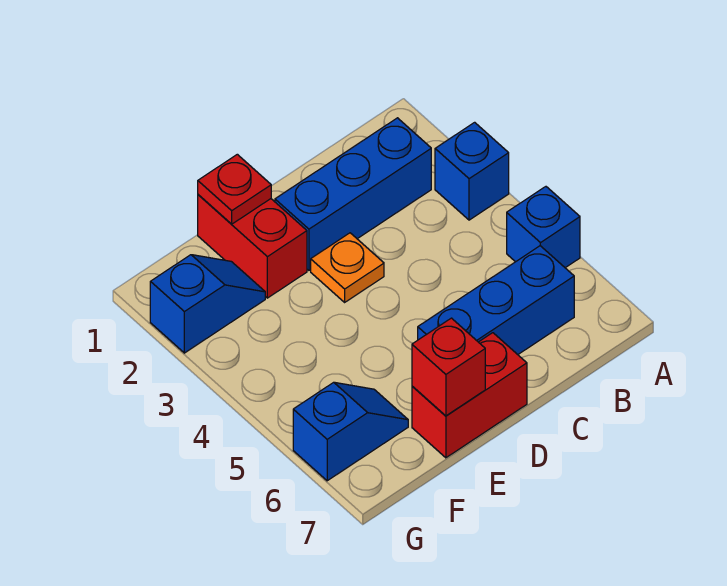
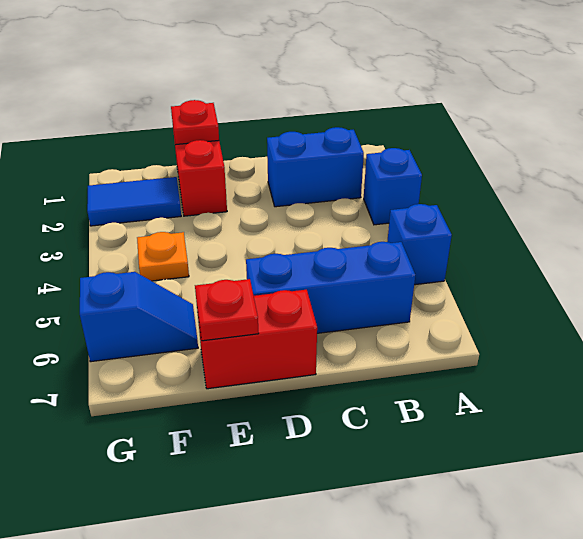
blue 1x3 brick [275,118,431,270] -> blue 1x2 brick [267,127,364,207]
orange 1x1 plate [311,233,384,302] -> orange 1x1 plate moved to [137,232,189,281]
red 1x1 brick [412,318,485,416] -> red 1x1 plate [195,279,259,341]
blue 1x2 slope [150,255,265,353] -> blue 1x2 tile [87,177,181,226]

